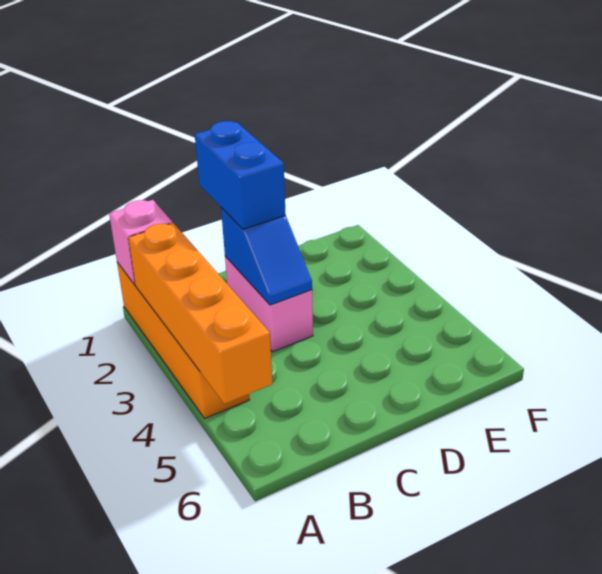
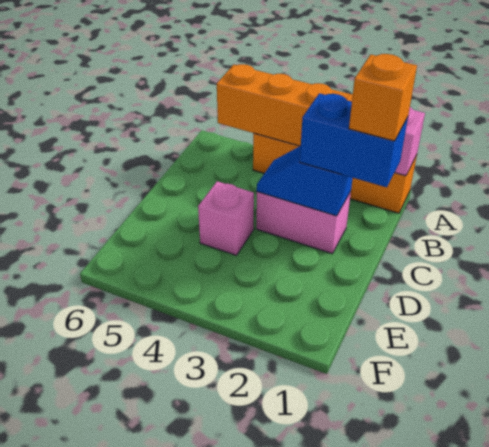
none -> orange 1x1 brick [349,54,417,141]
none -> pink 1x1 brick [198,181,254,255]

